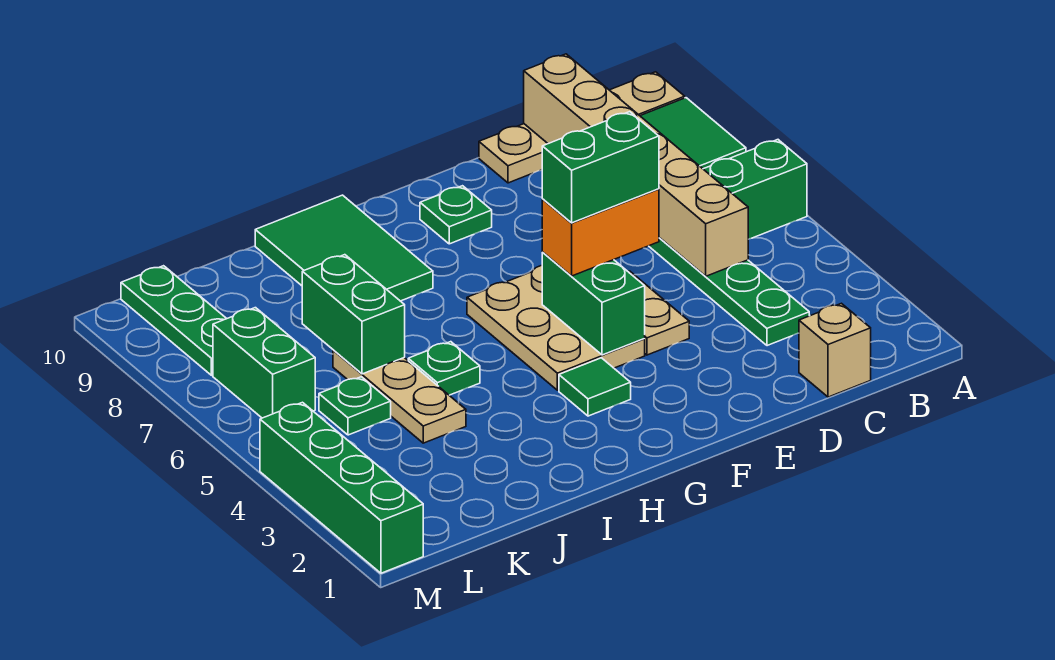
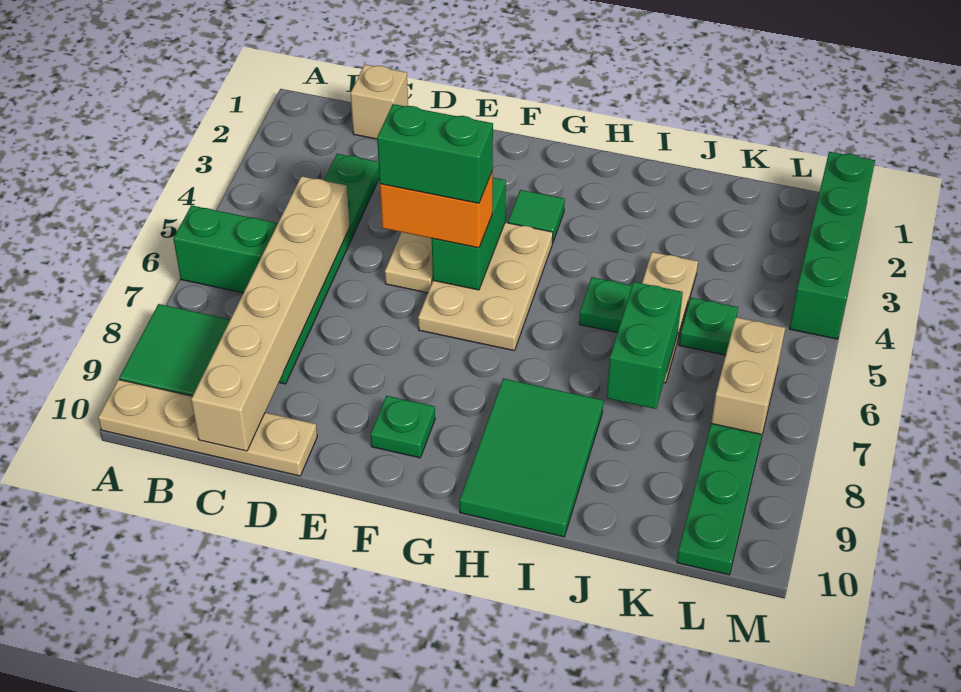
green 1x2 brick [213,308,315,418] -> tan 1x2 brick [711,317,785,438]

